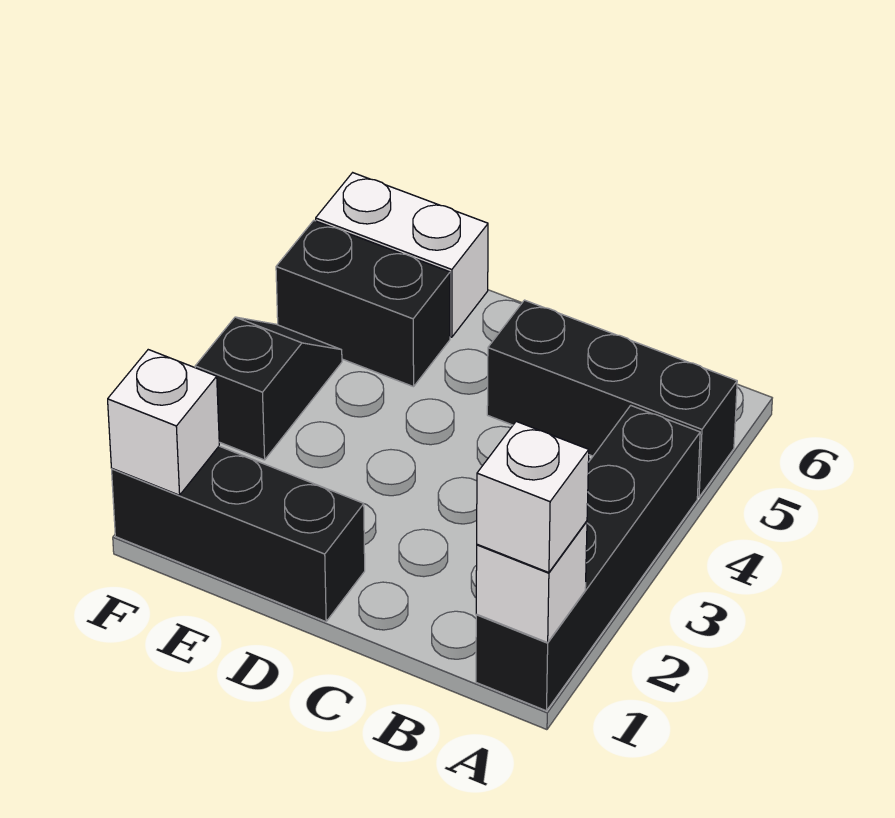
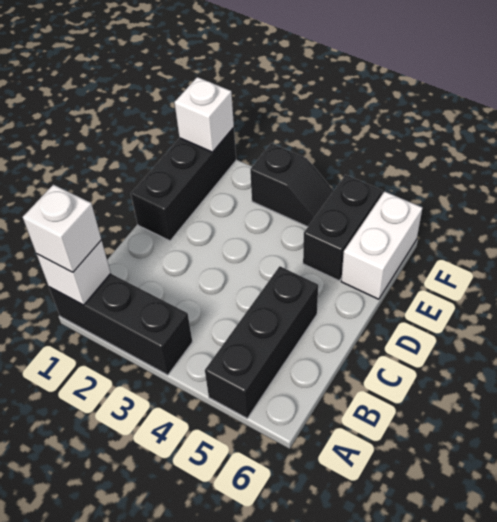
black 1x4 brick [476,405,700,711] -> black 1x3 brick [49,274,192,375]

